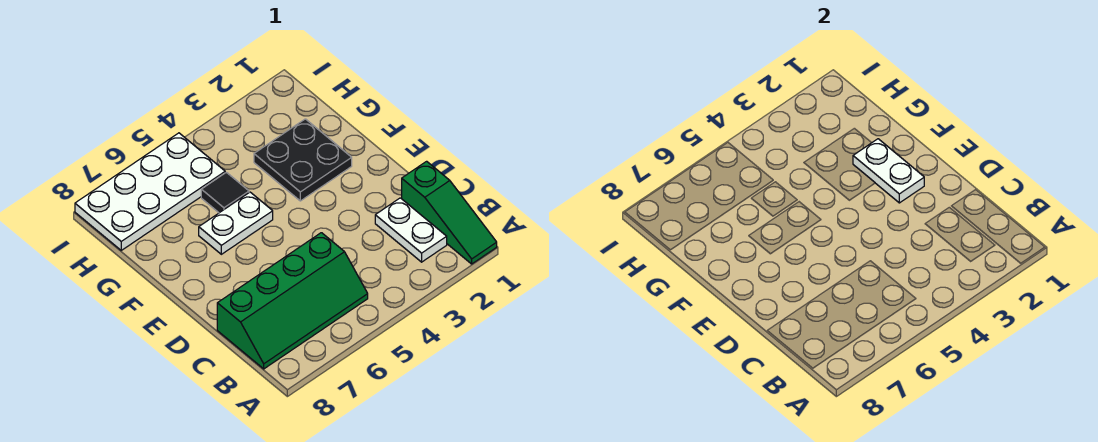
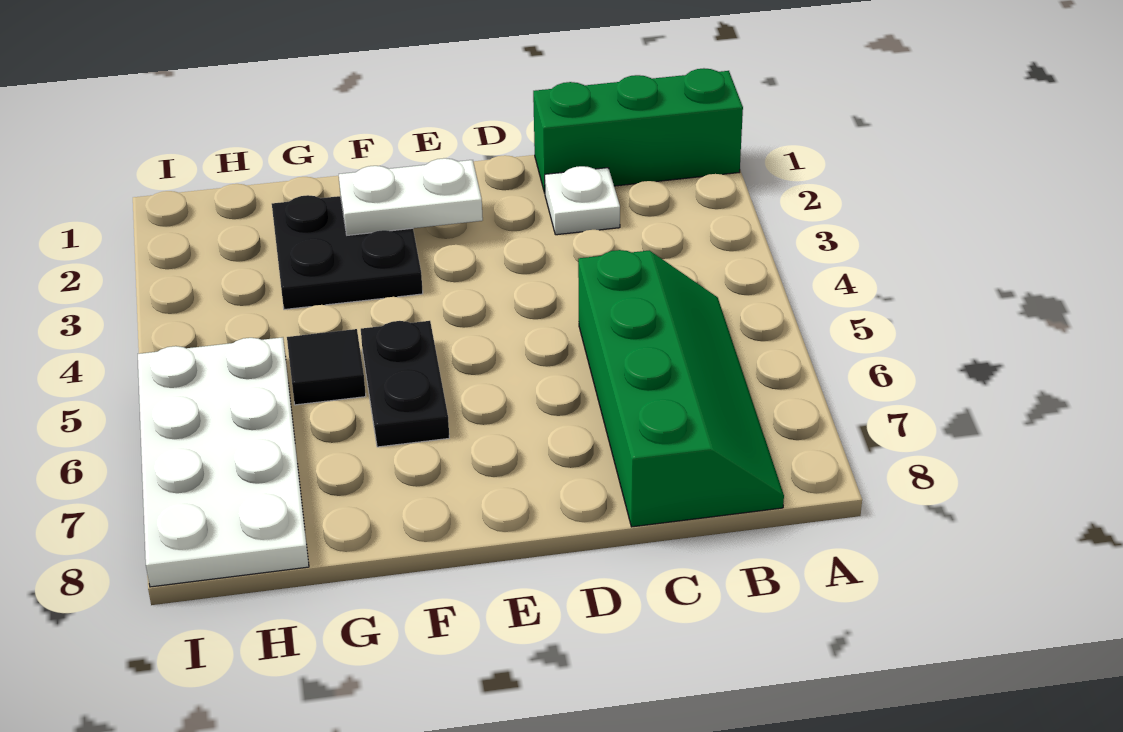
green 1x3 slope [402,161,497,264] -> green 1x3 brick [533,68,743,193]
white 1x2 plate [375,198,447,262] -> white 1x1 plate [545,166,620,235]
white 1x2 plate [199,192,273,254] -> black 1x2 plate [361,321,449,447]

